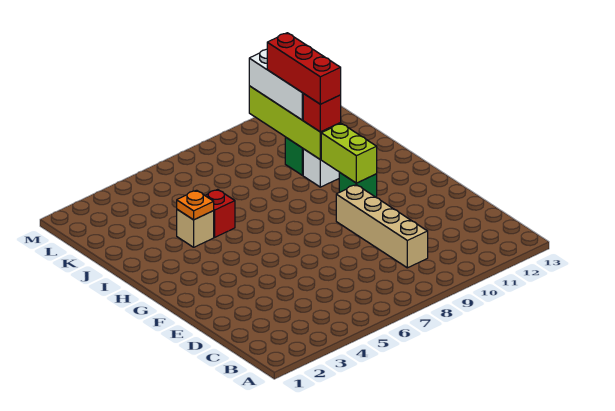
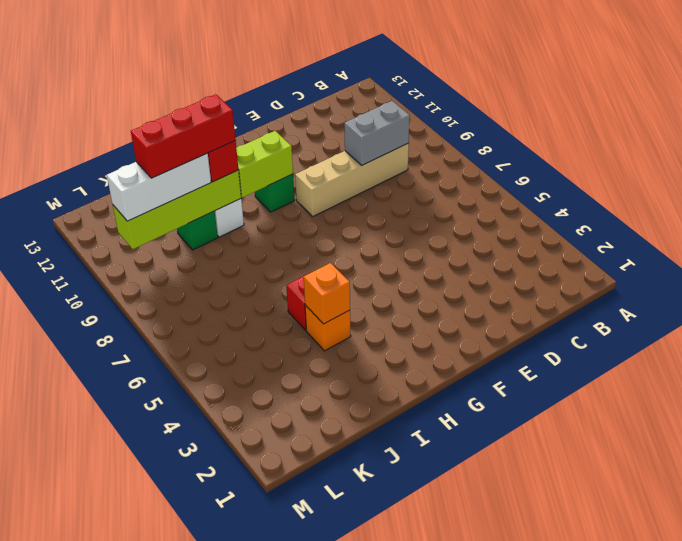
none -> grey 1x2 brick [344,101,410,165]
tan 1x1 brick [177,209,214,247] -> orange 1x1 brick [305,305,351,351]
orange 1x1 plate [177,190,214,220] -> orange 1x1 brick [304,263,350,324]

